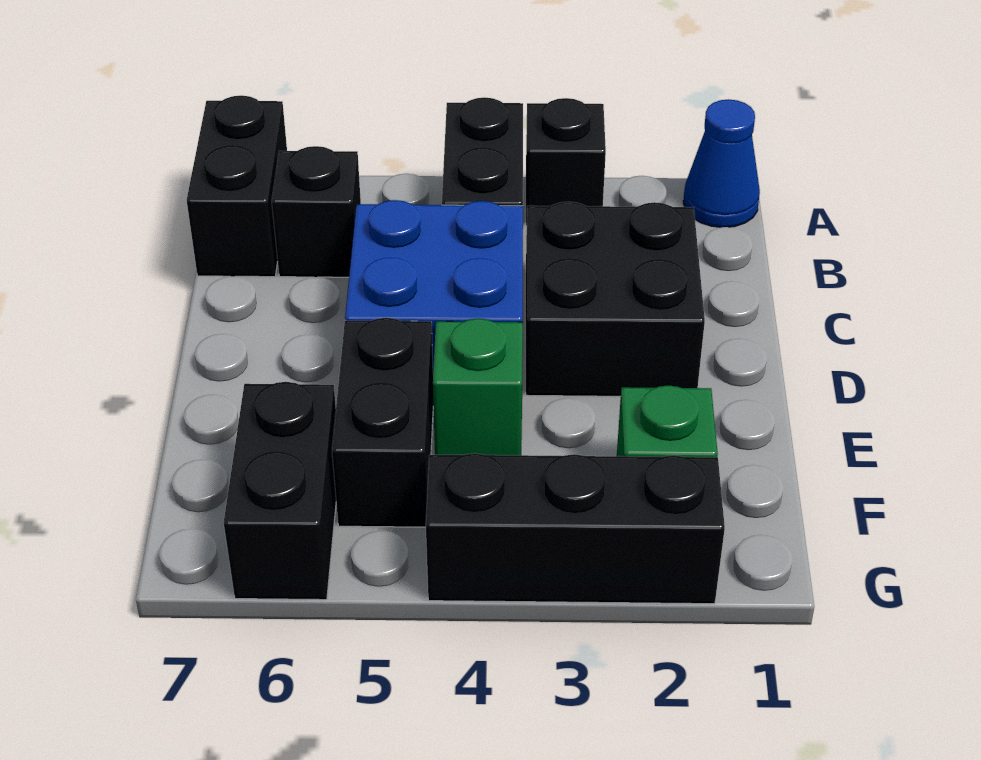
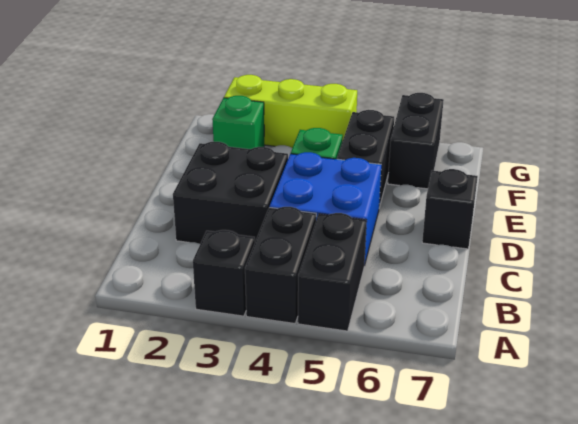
blue 1x1 cone [683,99,760,227] -> none
black 1x2 brick [187,95,287,277] -> black 1x2 brick moved to [298,213,367,331]
black 1x1 brick [272,146,361,277] -> black 1x1 brick moved to [422,169,478,249]
black 1x3 brick [426,453,725,604] -> lime 1x3 brick [224,75,357,148]

